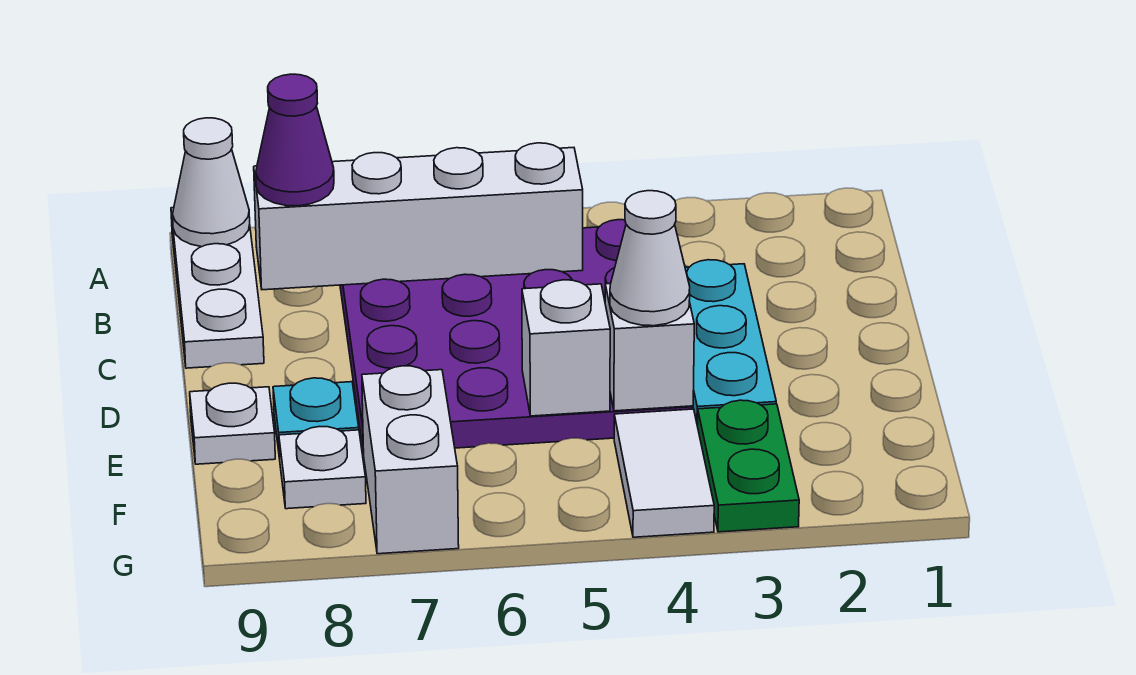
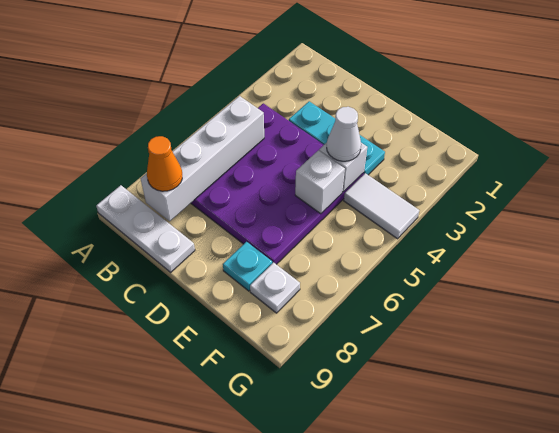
white 1x1 cone [173,118,250,247] -> none
purple 1x1 cone [256,74,334,206] -> orange 1x1 cone [147,136,182,191]
white 1x1 plate [190,383,275,464] -> none
green 1x2 plate [698,400,799,532] -> none
white 1x2 brick [362,366,459,554] -> none

